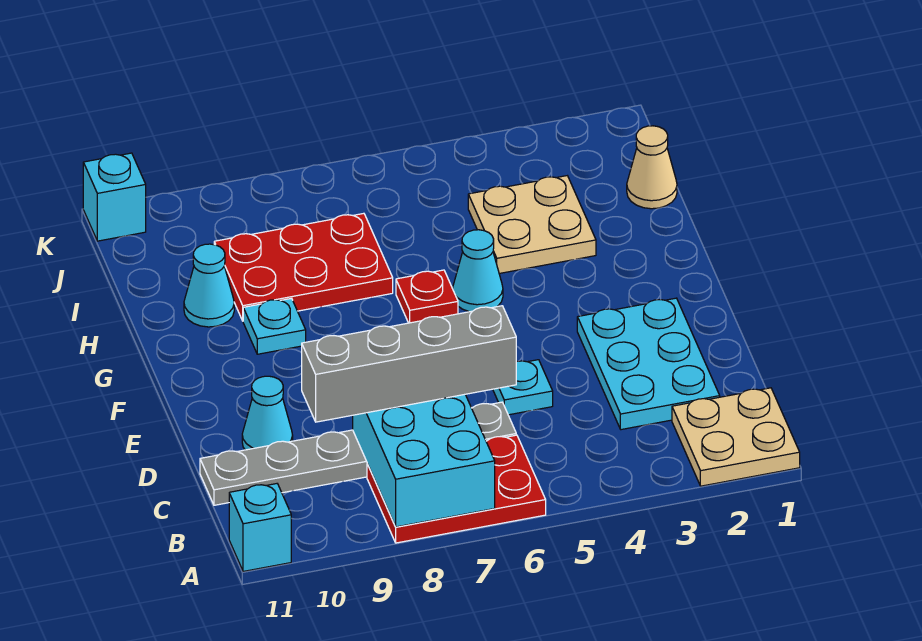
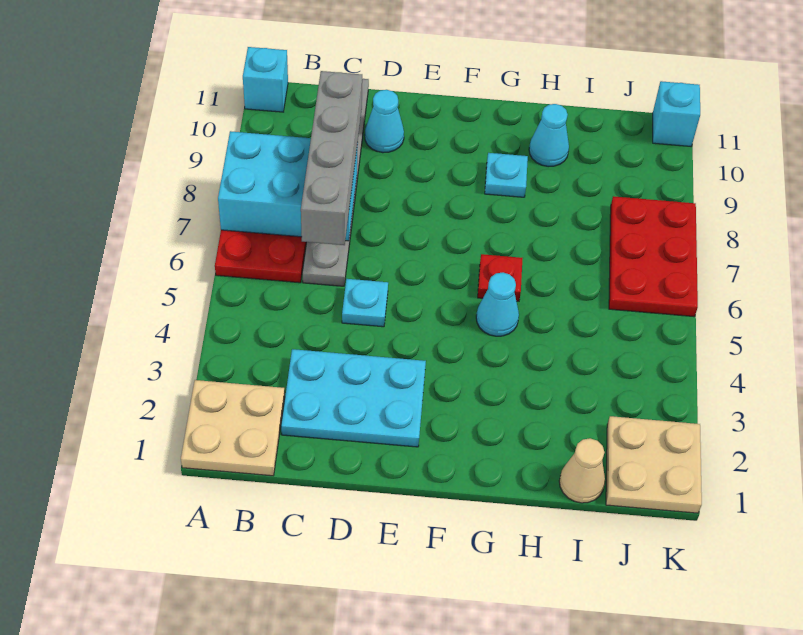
tan 2x2 plate [468,176,596,274] -> tan 2x2 plate moved to [606,416,702,513]
red 2x3 plate [214,213,393,321] -> red 2x3 plate moved to [609,196,698,317]

